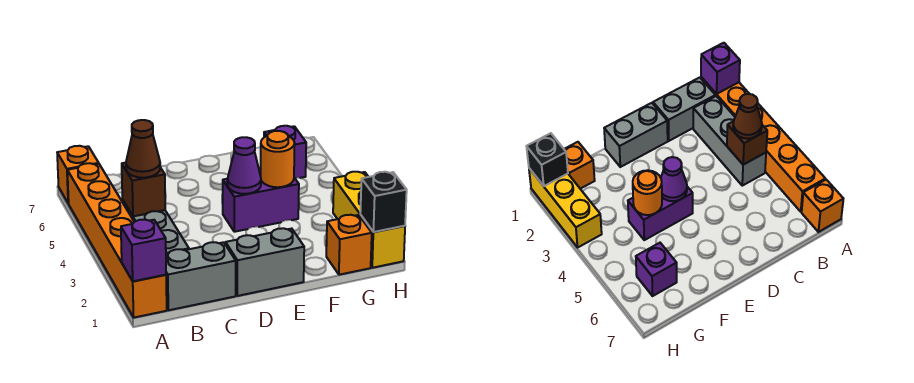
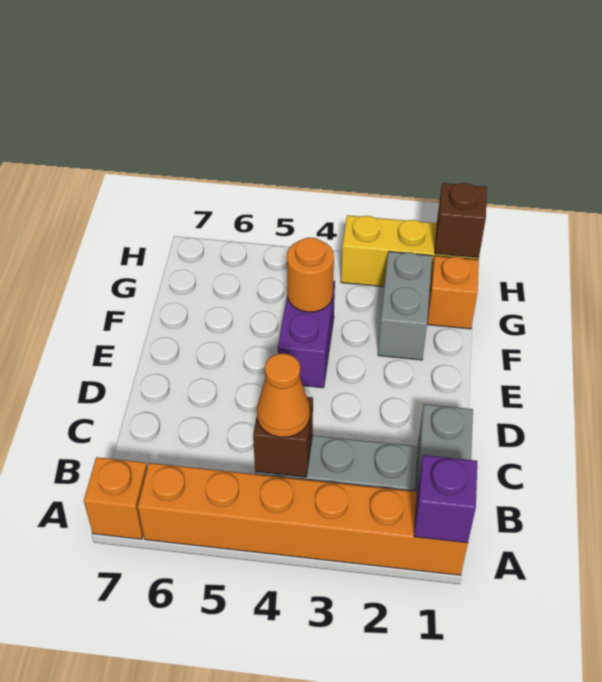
brown 1x1 cone [126,120,160,178] -> orange 1x1 cone [257,354,310,437]
grey 1x2 brick [226,228,304,296] -> grey 1x2 brick moved to [378,252,432,360]
purple 1x1 cone [227,137,261,194] -> none
purple 1x1 brick [264,126,306,178] -> none
black 1x1 brick [360,172,407,232] -> brown 1x1 brick [435,183,487,258]

